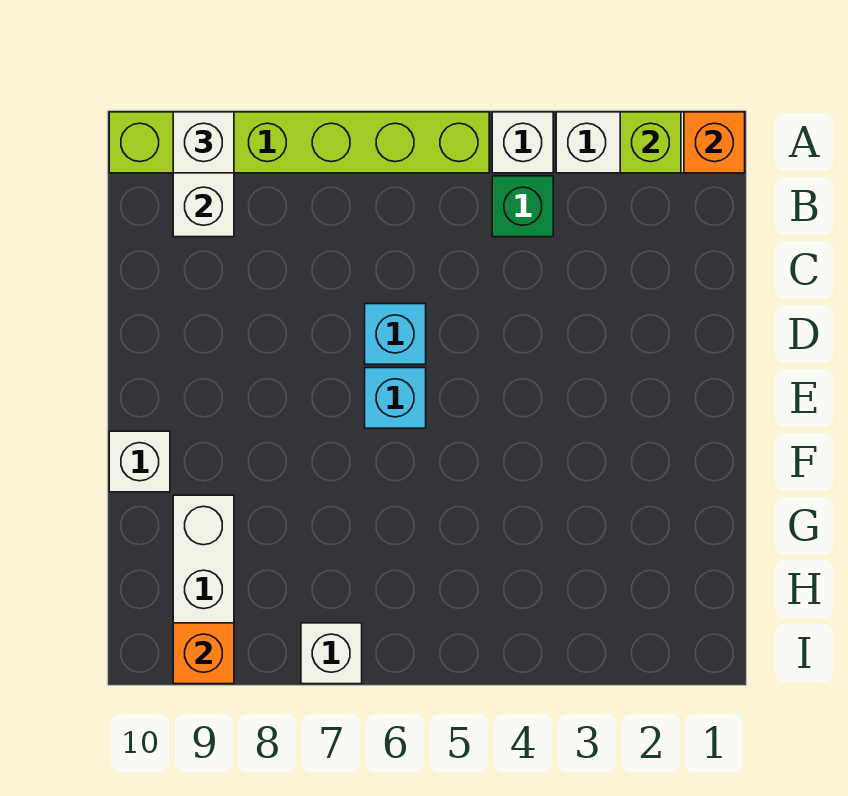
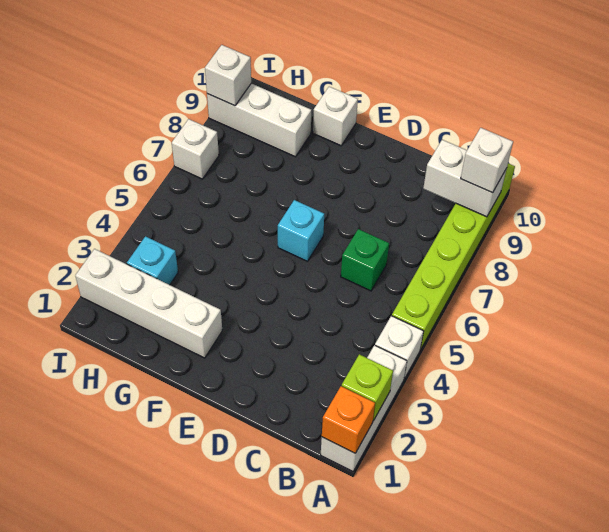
green 1x1 brick [492,176,553,237] -> green 1x1 brick moved to [341,229,389,291]
cyan 1x1 brick [365,304,426,364] -> cyan 1x1 brick moved to [127,236,178,285]
none -> white 1x4 brick [75,249,222,358]
orange 1x1 brick [173,623,234,684] -> white 1x1 brick [205,45,251,106]

